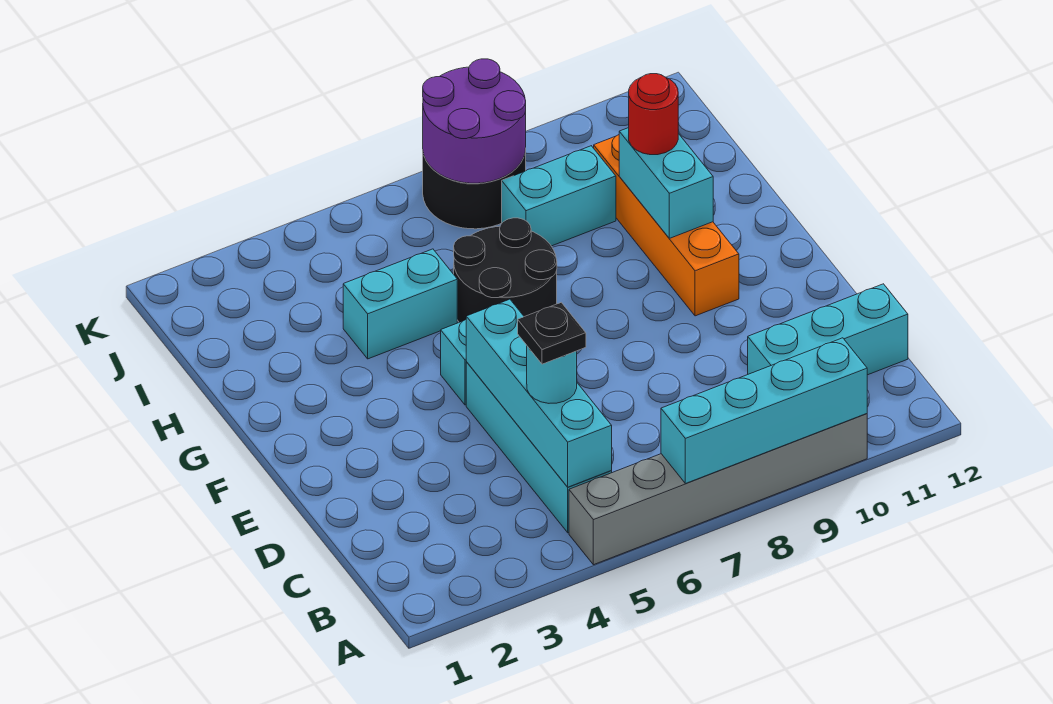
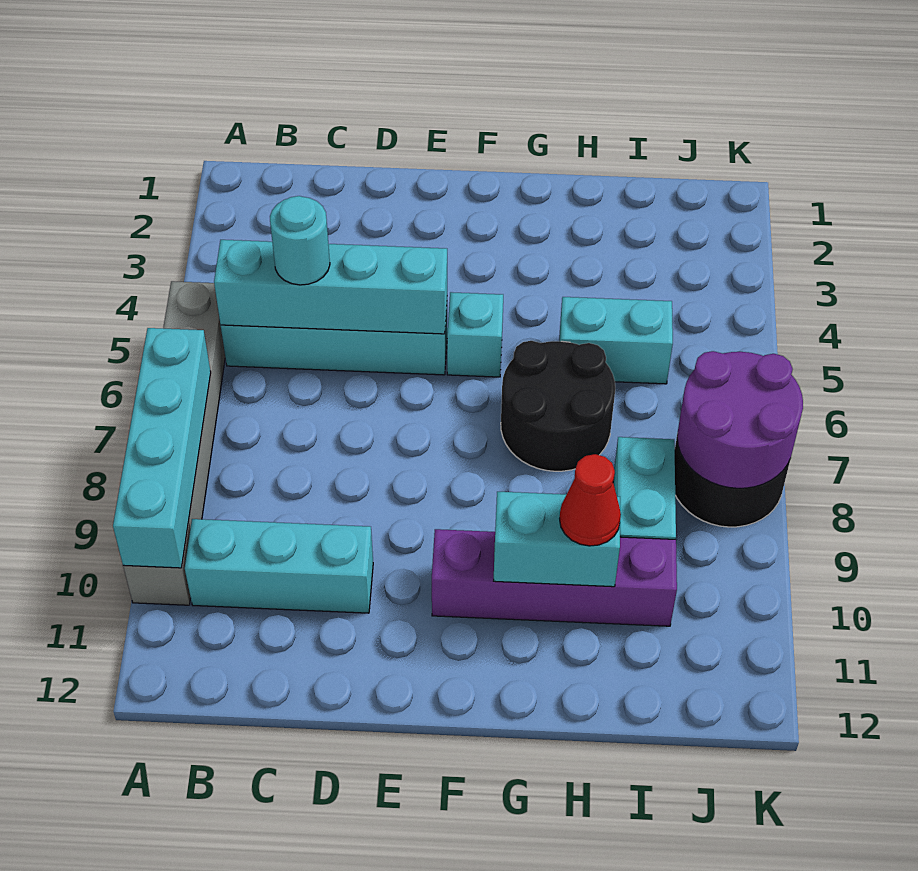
black 1x1 plate [518,302,586,364] -> none
cyan 1x3 brick [748,284,908,375] -> cyan 1x3 brick turned to [185,519,373,613]
orange 1x4 brick [594,135,739,316] -> purple 1x4 brick [432,529,677,626]
cyan 1x2 brick [343,249,457,359] -> cyan 1x2 brick turned to [559,297,673,384]
red 1x1 round brick [629,74,678,155] -> red 1x1 cone [560,454,621,546]

